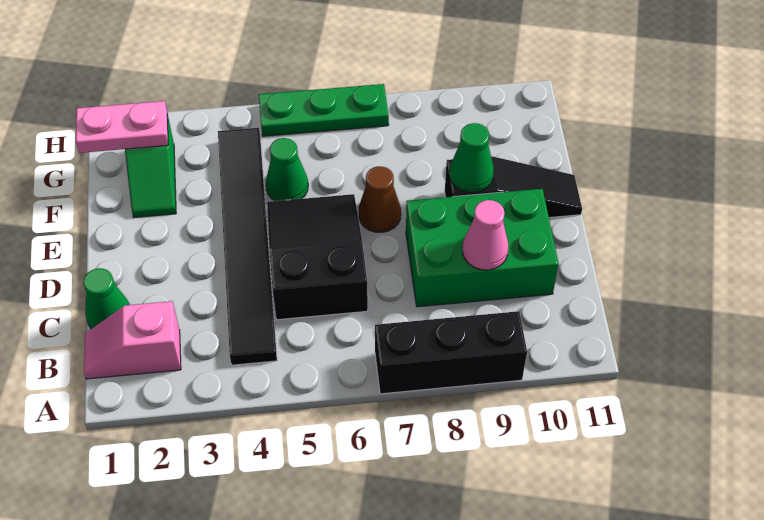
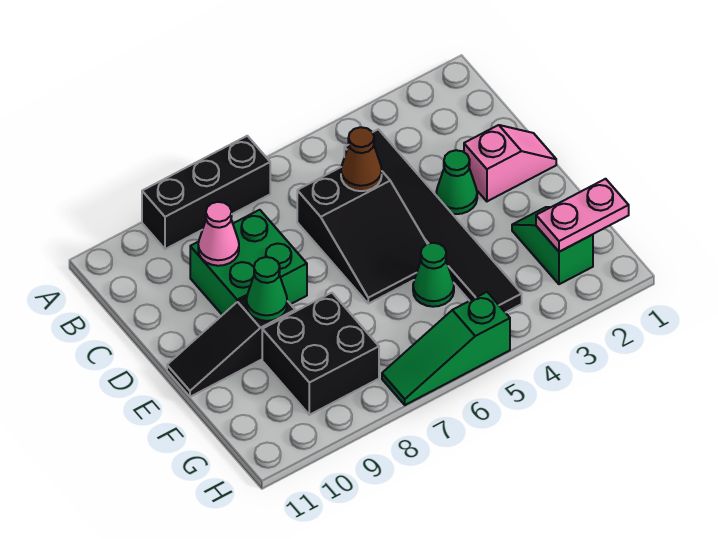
pink 1x2 slope [84,301,181,379] -> pink 1x2 slope moved to [464,125,556,201]
green 1x1 cone [83,268,130,329] -> green 1x1 cone moved to [436,150,477,214]
green 2x3 brick [406,189,559,307] -> green 2x2 brick [190,210,307,315]
brown 1x1 cone [358,166,401,232] -> brown 1x1 cone moved to [341,127,382,191]
none -> black 2x2 brick [262,293,379,415]
green 1x3 plate [259,84,389,136] -> green 1x3 slope [382,292,510,405]

